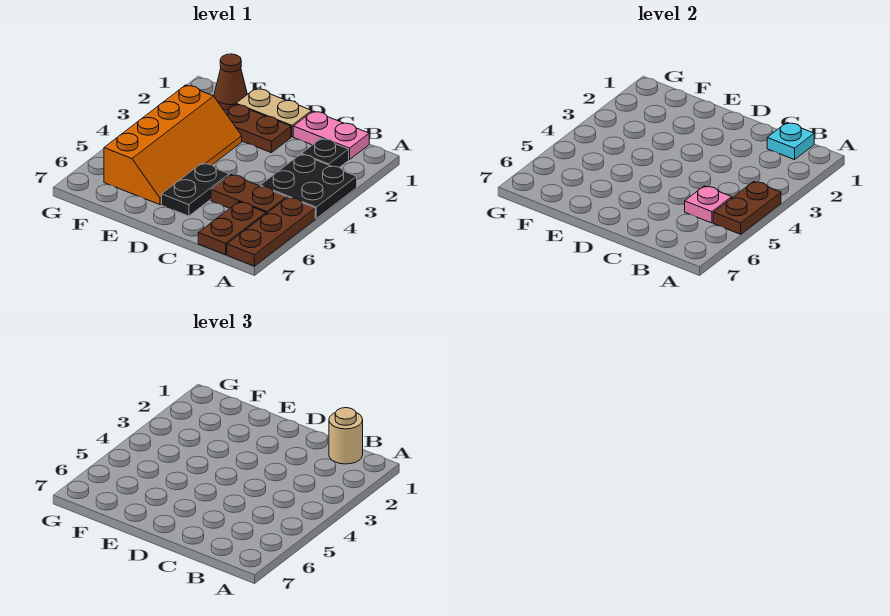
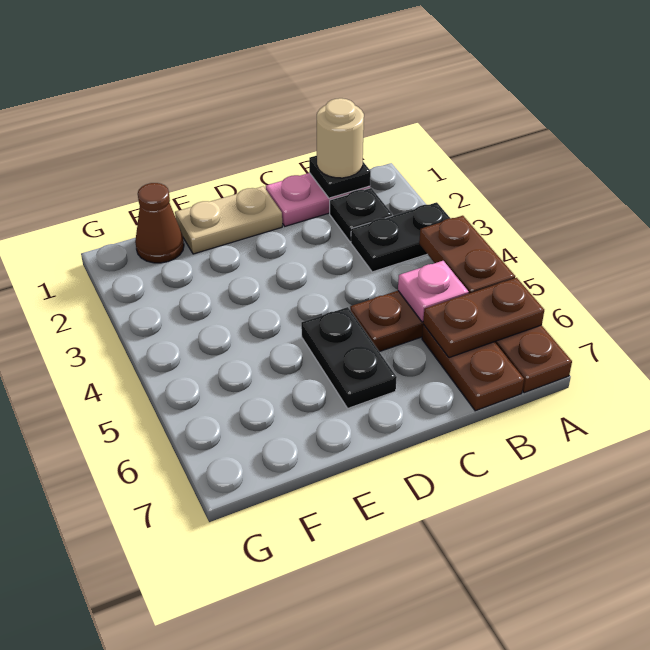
black 2x2 plate [260,154,357,218] -> black 1x2 plate [351,202,450,272]
cyan 1x1 plate [767,123,814,160] -> black 1x1 plate [309,156,371,198]
brown 1x2 plate [225,104,291,153] -> brown 1x2 plate moved to [423,278,544,358]
orange 2x4 slope [104,85,242,205] -> none

